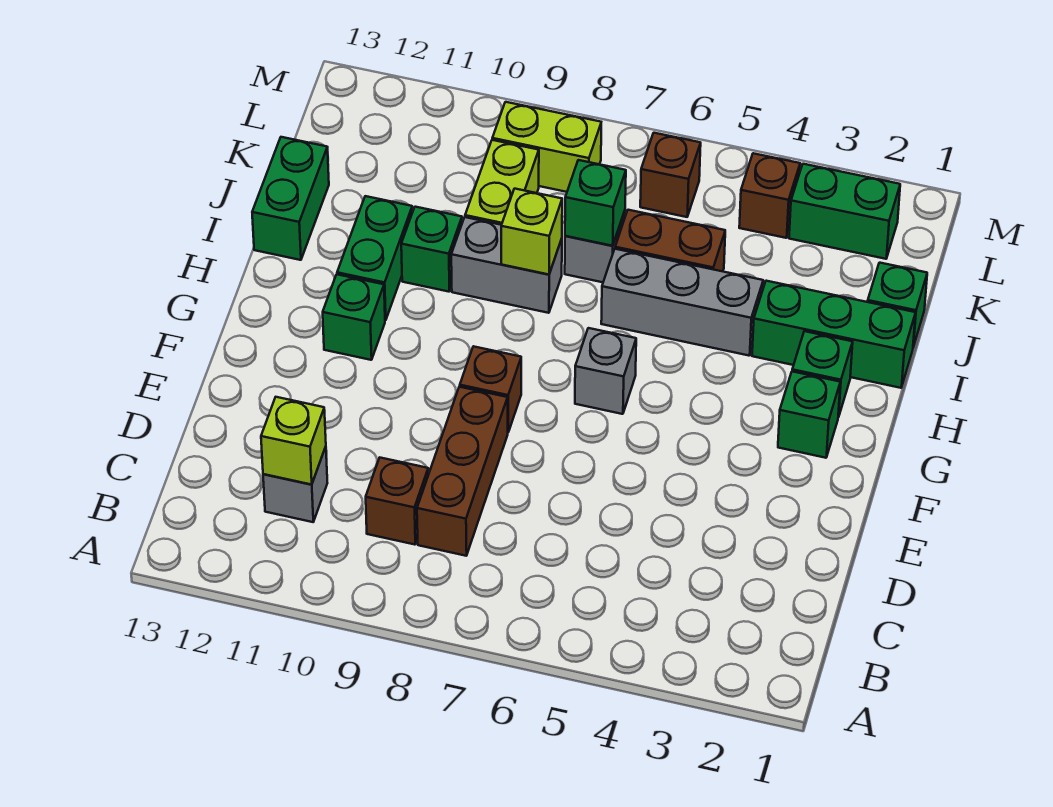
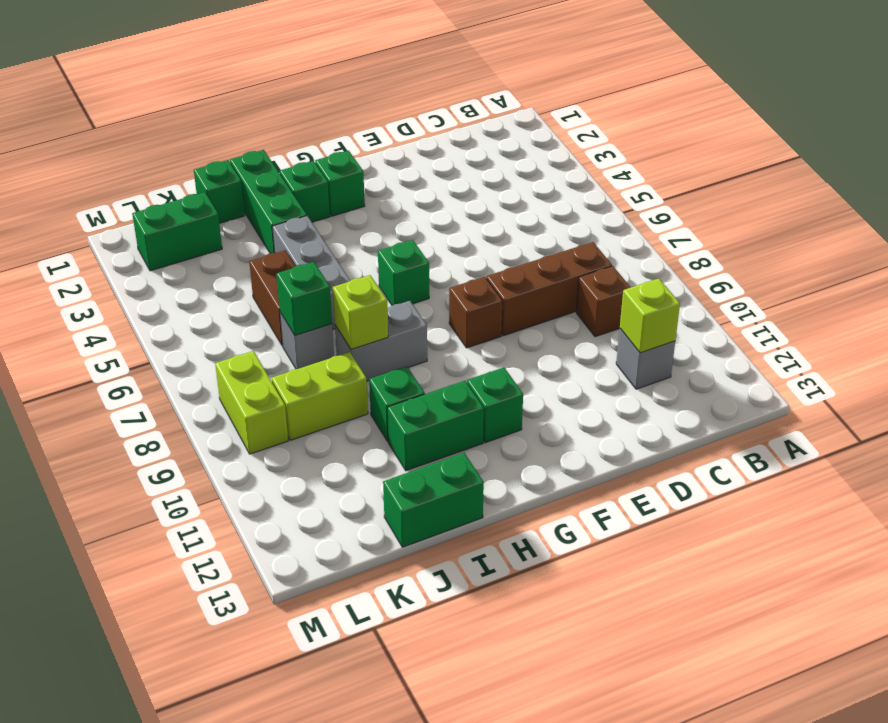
grey 1x1 brick [575,328,636,414] -> green 1x1 brick [378,240,429,306]
grey 1x2 brick [451,217,562,313] -> grey 1x2 brick turned to [335,301,427,381]
green 1x2 brick [789,164,900,259] -> green 1x2 brick turned to [132,192,222,271]
brown 1x1 brick [739,153,800,238] -> none
brown 1x1 brick [640,133,701,217] -> none

